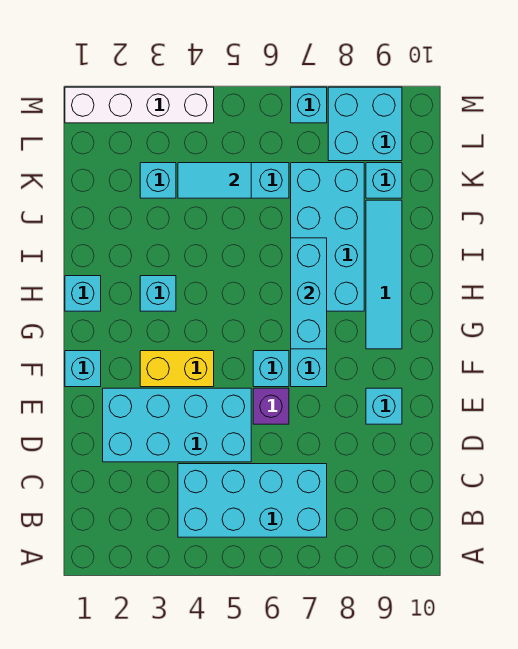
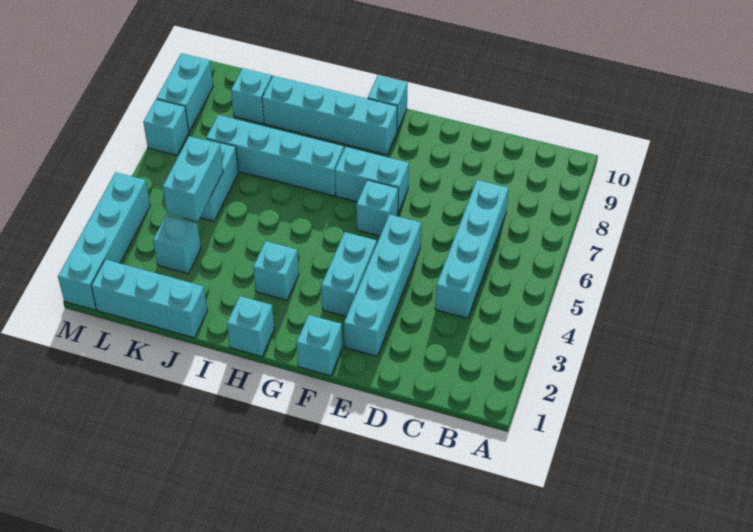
cyan 2x4 brick [178,464,327,537] -> cyan 1x4 brick [435,180,509,318]
cyan 2x4 brick [103,388,251,462] -> cyan 1x4 brick [344,214,421,356]
purple 1x1 brick [253,388,289,424] -> none
cyan 1x1 brick [366,388,402,424] -> cyan 1x1 brick moved to [368,76,408,131]
yellow 1x2 brick [140,351,214,387] -> cyan 1x2 brick [321,232,377,317]
cyan 1x3 brick [291,238,327,349] -> cyan 1x3 brick moved to [91,259,207,338]
cyan 1x4 tile [366,200,402,349] -> cyan 1x4 brick [262,76,397,155]
cyan 2x4 brick [291,163,364,311] -> cyan 1x4 brick [206,115,344,196]
cyan 1x2 tile [178,163,251,198] -> cyan 1x2 brick [163,136,223,221]
cyan 2x2 brick [328,87,402,161] -> cyan 1x2 brick [157,53,213,131]
white 1x4 brick [65,87,214,123] -> cyan 1x4 brick [58,172,150,310]

